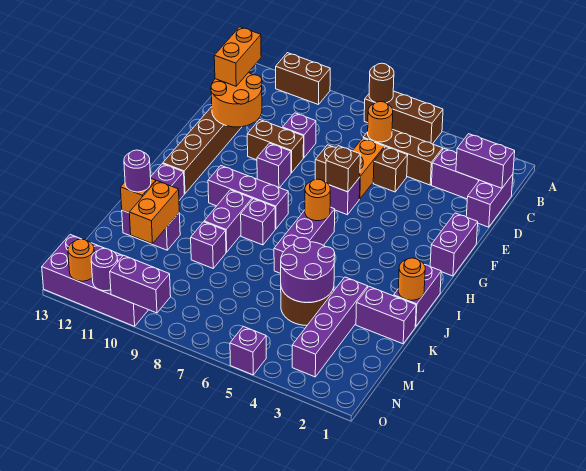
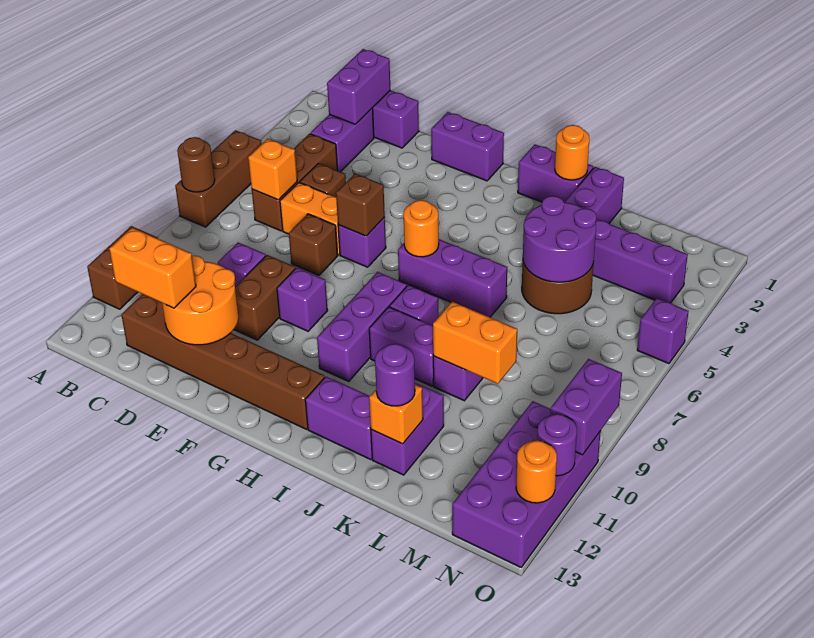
orange 1x1 round brick [368,102,393,142] -> orange 1x1 brick [248,139,297,200]
orange 1x2 brick [129,181,179,244] -> orange 1x2 brick moved to [433,302,517,384]

